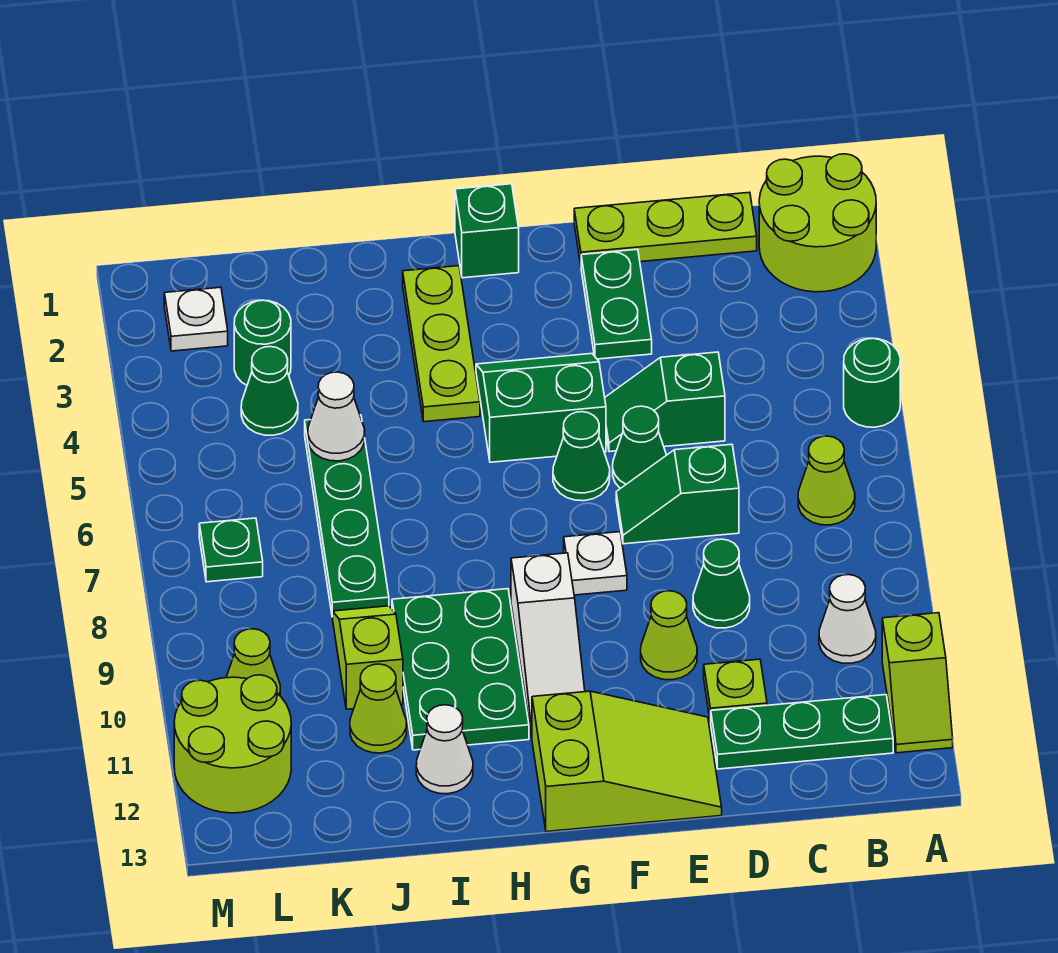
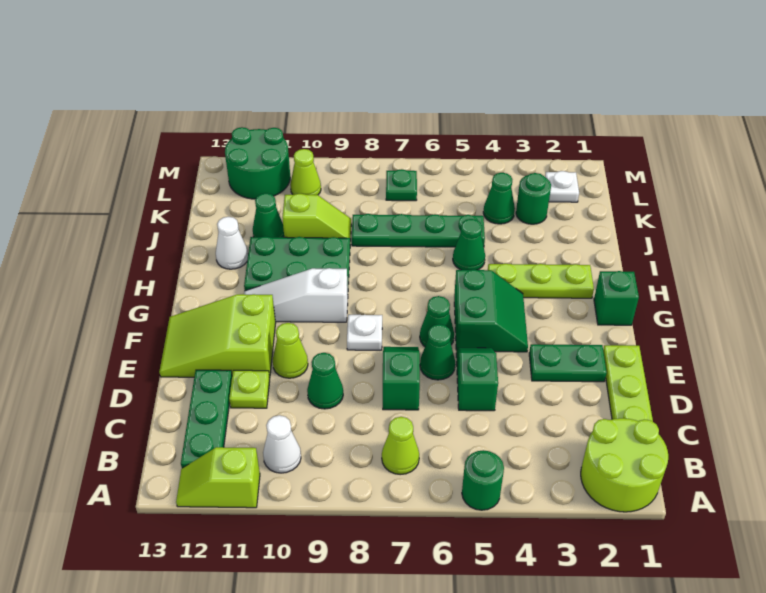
lime 2x3 slope [532,691,722,832] -> lime 2x3 slope turned to [159,294,276,377]
none -> green 1x1 cone [453,219,485,270]
white 1x1 cone [308,372,365,461] -> none
lime 1x1 cone [350,664,407,753] -> green 1x1 cone [253,193,284,237]
lime 2x2 round brick [174,675,291,813] -> green 2x2 round brick [225,127,290,199]

